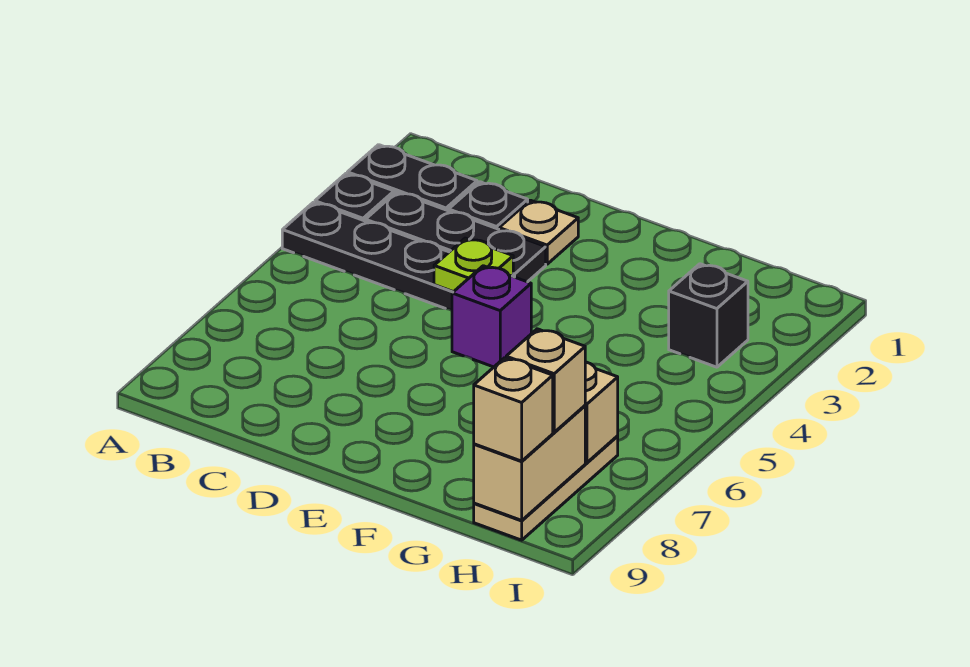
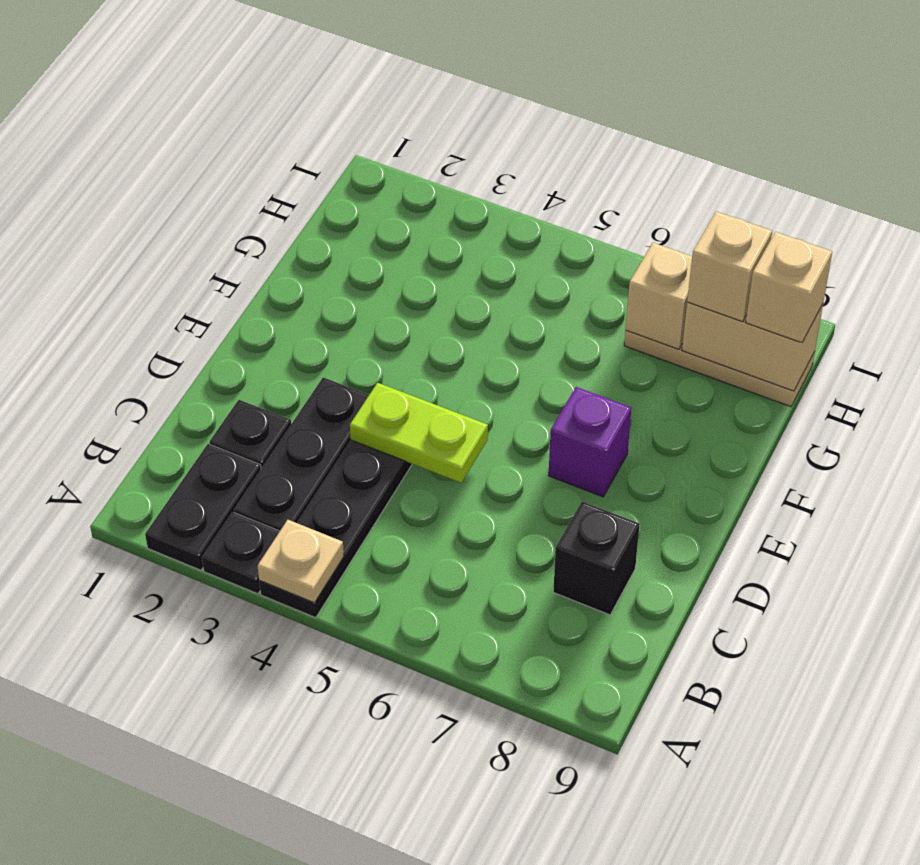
tan 1x1 plate [499,200,578,264] -> tan 1x1 plate moved to [258,520,344,603]
lime 1x1 plate [434,238,513,292] -> lime 1x2 plate [350,383,488,483]
purple 1x1 brick [452,266,531,367] -> purple 1x1 brick moved to [548,387,632,497]
black 1x1 brick [669,264,748,367] -> black 1x1 brick moved to [553,501,640,615]

